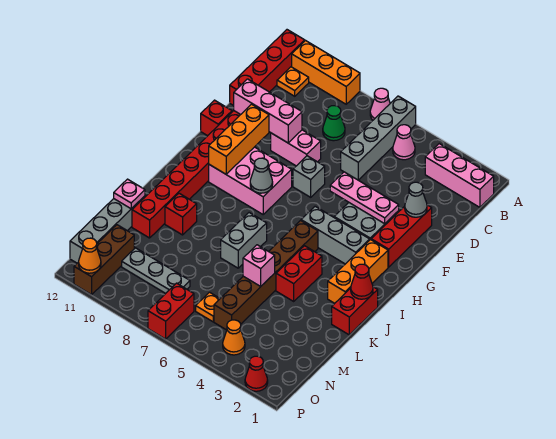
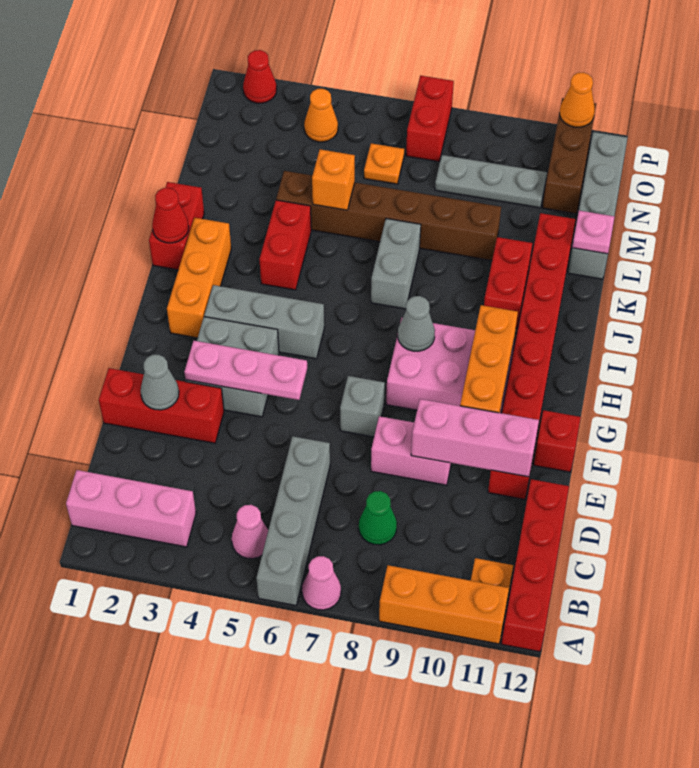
red 1x3 brick [371,205,432,267] -> red 1x3 brick turned to [99,368,224,443]
brown 1x6 brick [214,221,318,330] -> brown 1x6 brick turned to [276,171,501,261]
red 1x1 brick [165,193,197,235] -> red 1x2 brick [484,237,532,328]
pink 1x1 brick [243,245,275,287] -> orange 1x1 brick [312,149,355,210]

